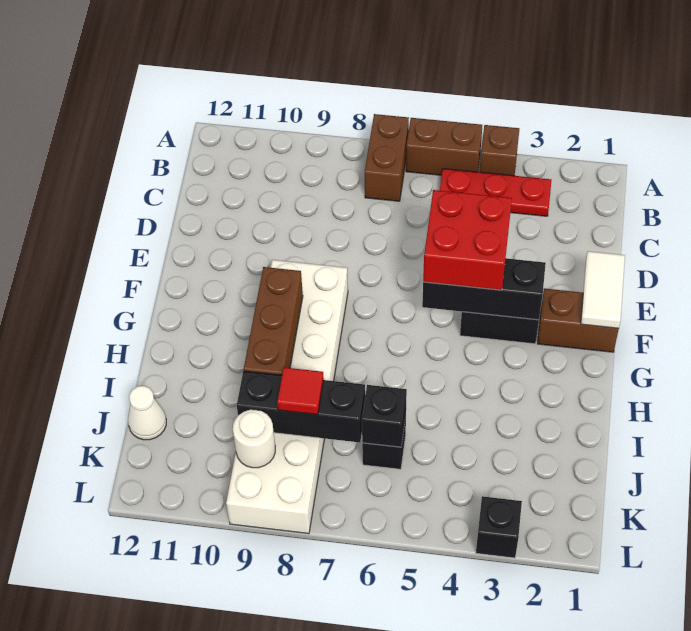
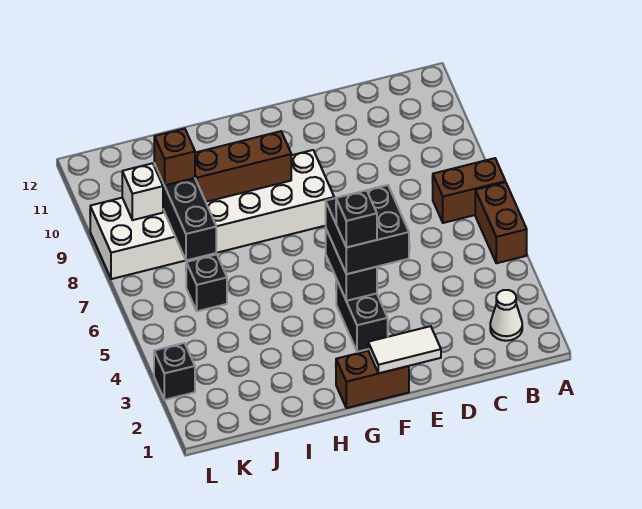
brown 1x1 brick [479,125,519,176] -> brown 1x1 brick moved to [154,129,195,185]
red 1x3 plate [440,169,551,216] -> none
red 2x2 brick [423,190,512,290] -> black 2x2 brick [326,185,409,274]
brown 1x2 brick [538,288,619,352] -> brown 1x2 brick turned to [336,351,409,408]
black 1x3 brick [422,258,546,320] -> black 1x2 brick [326,230,377,301]
black 1x1 brick [362,385,407,447] -> black 1x1 brick moved to [336,190,377,247]
red 1x1 tile [277,367,324,415] -> none
white 1x1 cone [128,386,166,440] -> white 1x1 cone moved to [490,290,522,341]
white 1x1 round brick [233,410,275,468] -> white 1x1 brick [122,163,163,220]

